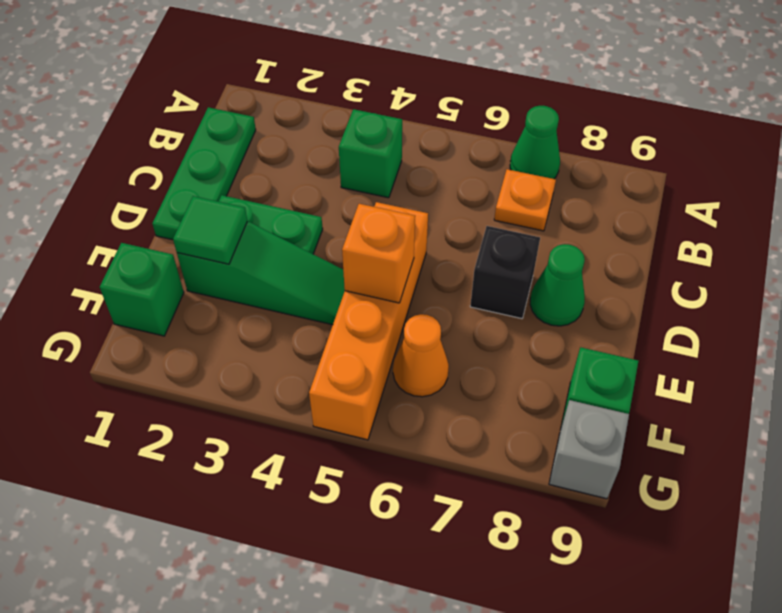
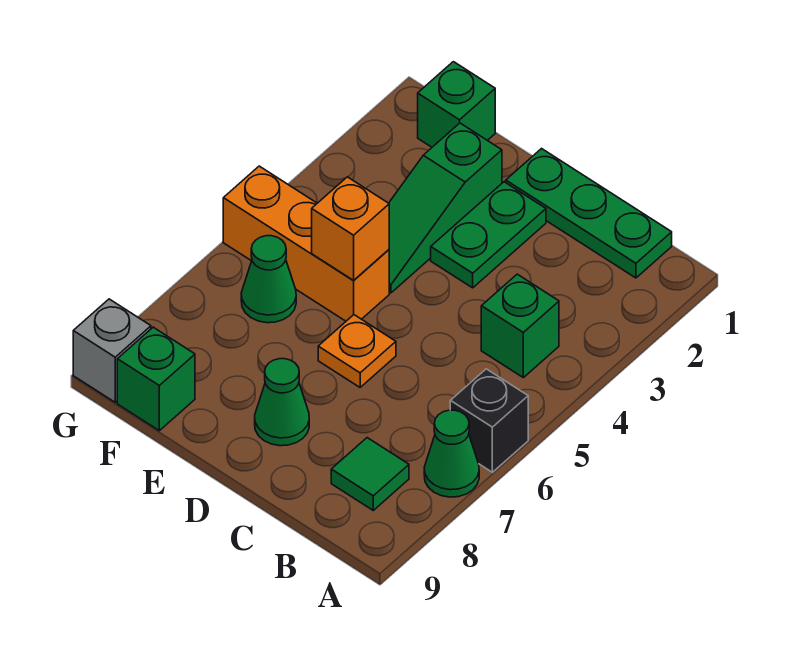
orange 1x1 plate [494,169,556,231] -> orange 1x1 plate moved to [318,315,396,387]
orange 1x4 brick [309,202,428,440] -> orange 1x3 brick [223,166,389,321]
black 1x1 brick [470,226,540,319] -> black 1x1 brick moved to [450,369,528,472]
green 1x1 tile [173,196,247,264] -> green 1x1 tile moved to [331,438,409,510]
orange 1x1 cone [393,314,449,397] -> green 1x1 cone [241,236,296,323]

